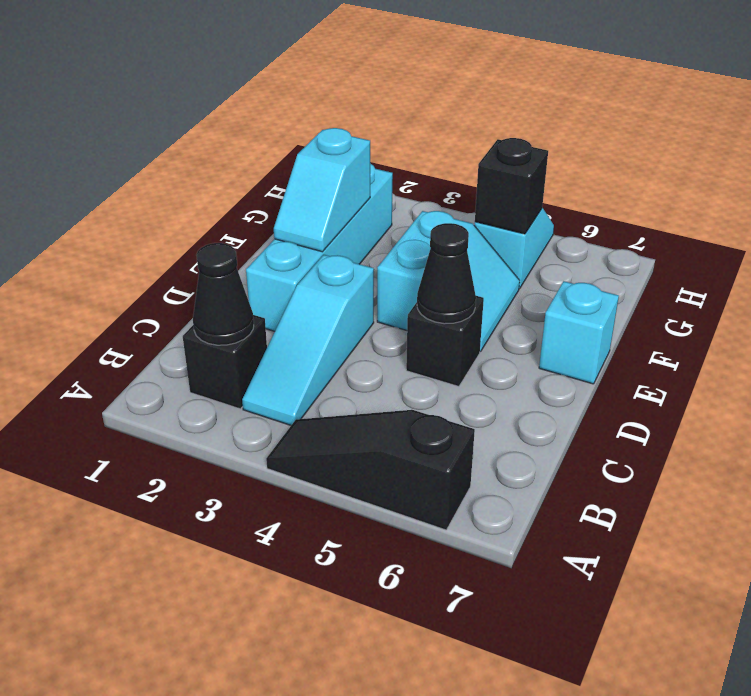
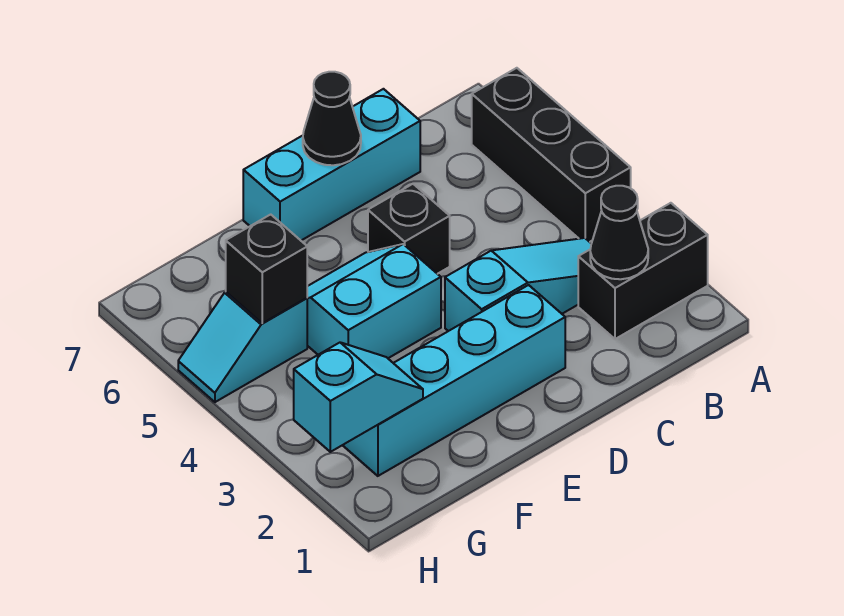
black 1x3 slope [266,410,475,530] -> black 1x3 brick [472,68,631,242]
black 1x1 brick [183,315,267,409] -> black 1x2 brick [578,203,708,339]
black 1x1 cone [417,223,476,324] -> black 1x1 cone moved to [303,72,361,165]
cyan 1x2 slope [274,128,370,252] -> cyan 1x2 slope moved to [294,343,423,452]
cyan 1x1 brick [539,281,619,384] -> cyan 1x3 brick [243,89,420,240]

